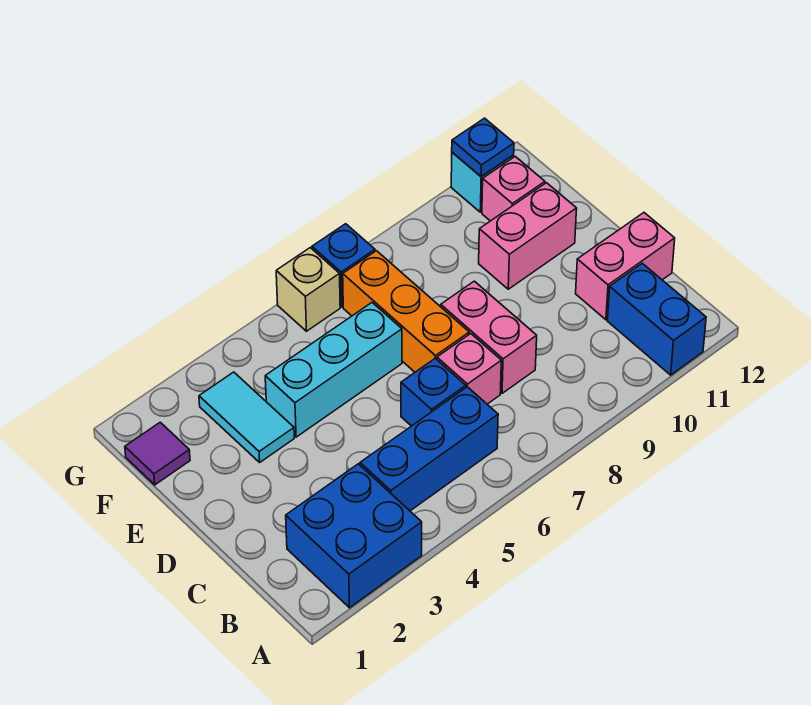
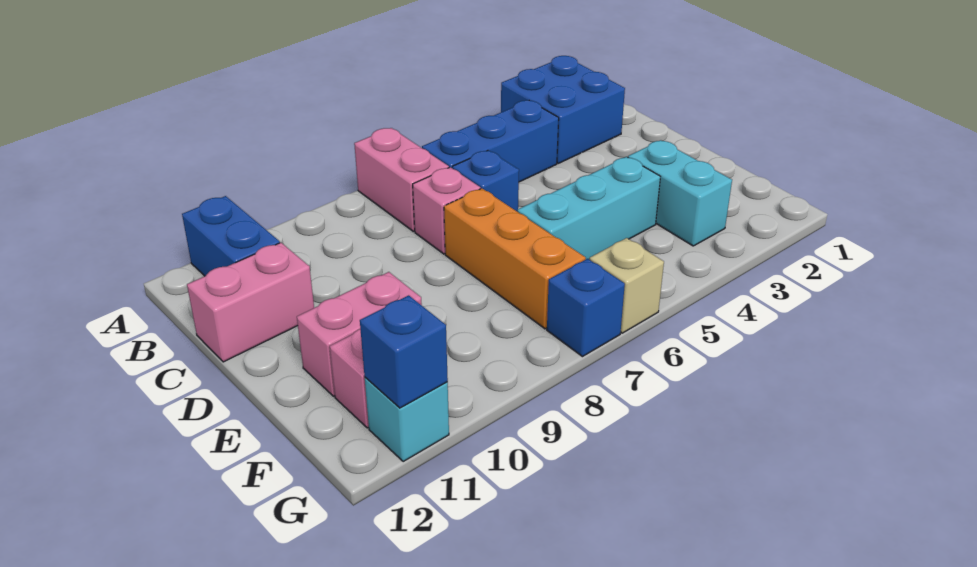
pink 1x2 brick [441,281,537,393] -> pink 1x2 brick moved to [354,128,449,232]
cyan 1x2 tile [199,372,294,462] -> cyan 1x2 brick [628,140,732,246]
purple 1x1 tile [125,422,190,485] -> none
blue 1x1 plate [452,118,514,177] -> blue 1x1 brick [360,295,448,408]

